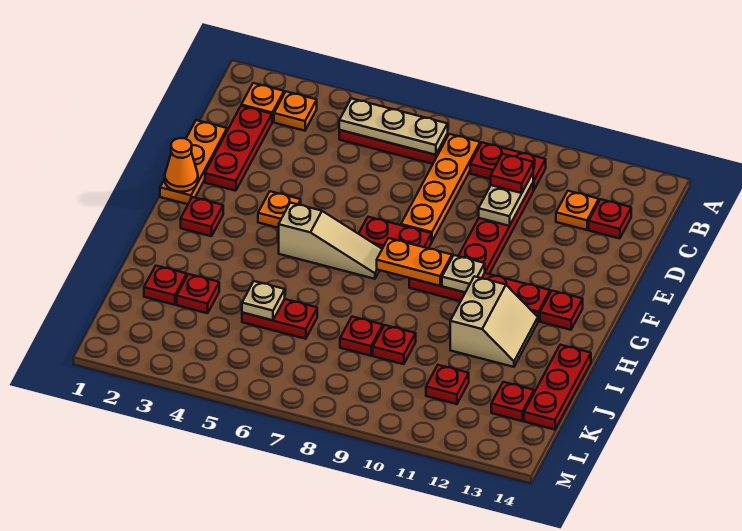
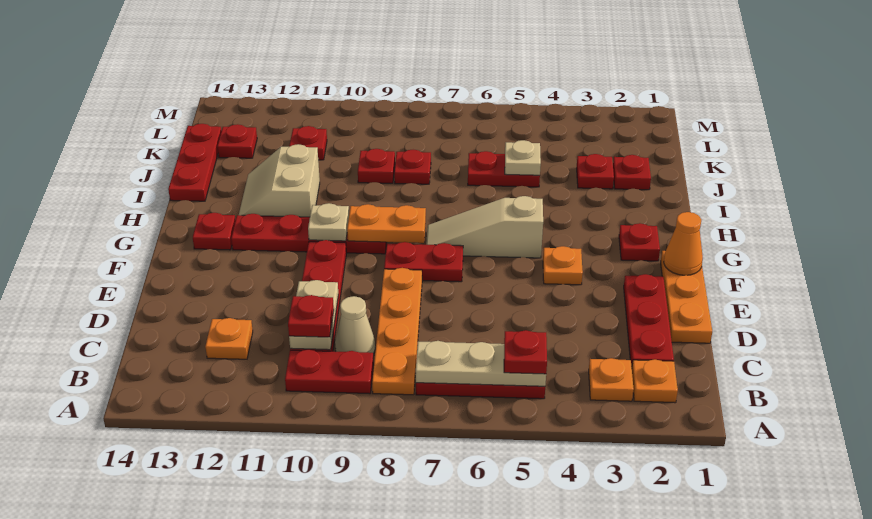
none -> tan 1x1 cone [335,296,375,354]
red 1x1 plate [589,199,631,239] -> red 1x1 plate moved to [504,330,547,374]

